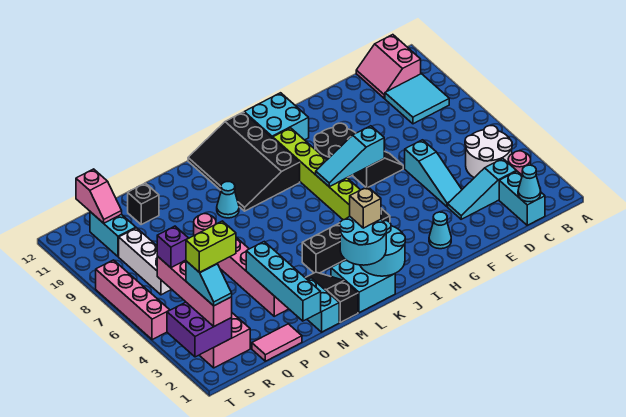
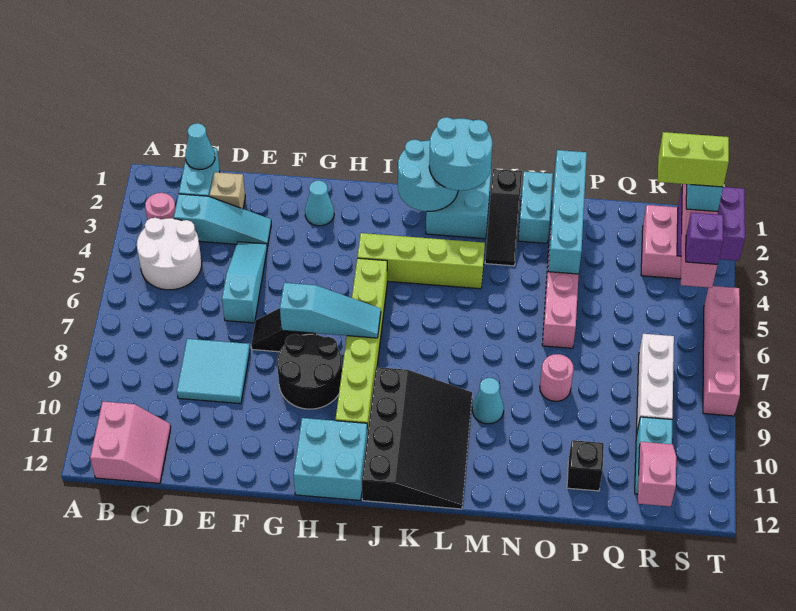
cyan 2x2 tile [385,74,449,124] -> cyan 2x2 tile moved to [177,339,250,404]
black 1x4 brick [302,208,390,273] -> lime 1x4 brick [357,233,485,289]
tan 1x1 brick [350,187,381,228] -> tan 1x1 brick moved to [210,172,245,209]
pink 1x2 tile [252,324,302,361] -> none

